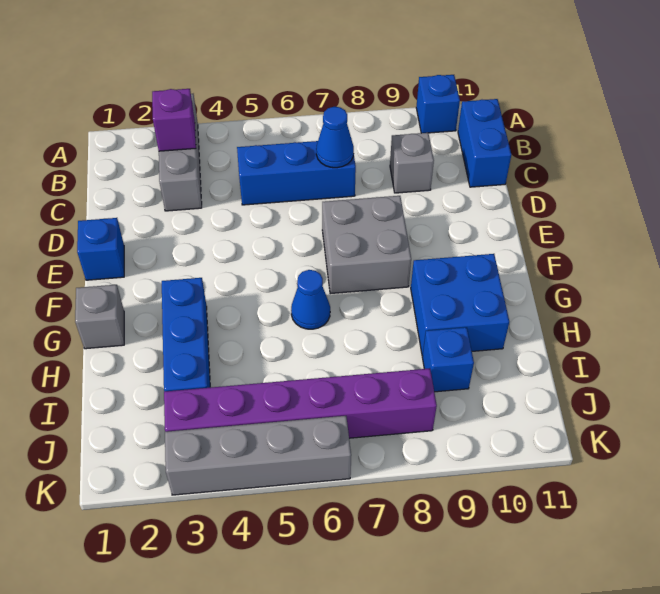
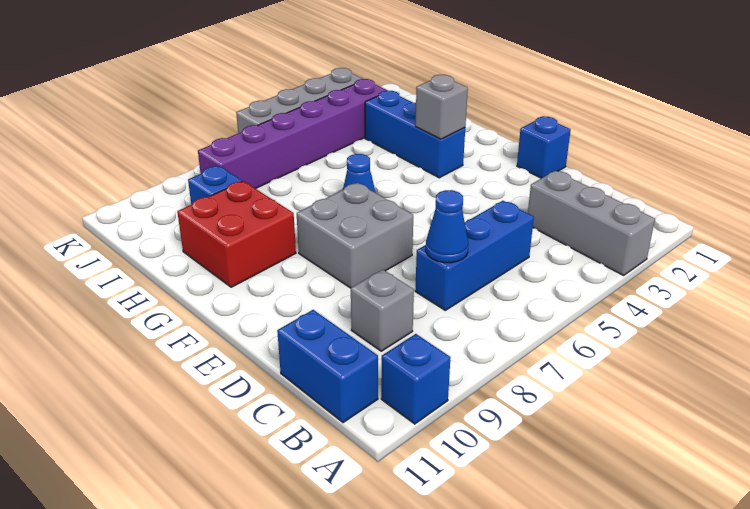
purple 1x1 brick [152,89,196,151] -> none
grey 1x1 brick [75,285,124,349] -> grey 1x1 brick moved to [415,75,468,139]
blue 2x2 brick [411,254,509,356] -> red 2x2 brick [177,181,296,287]

